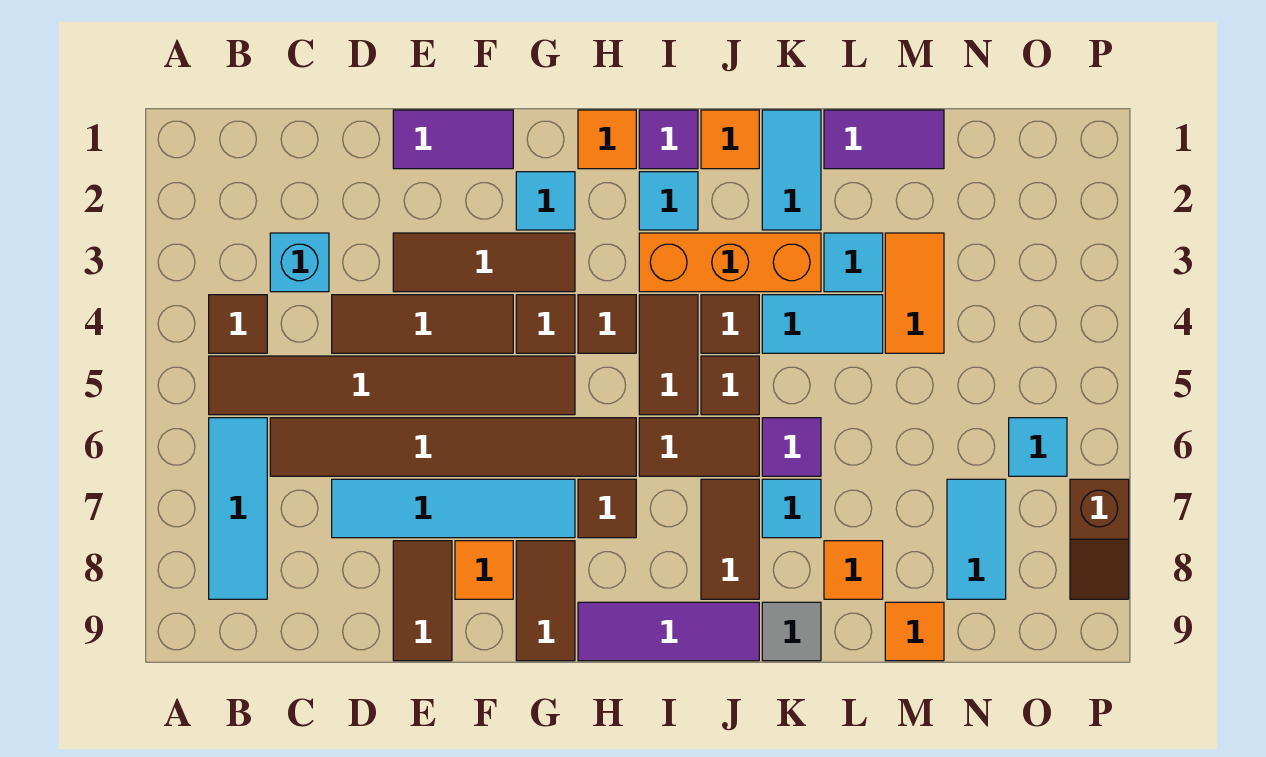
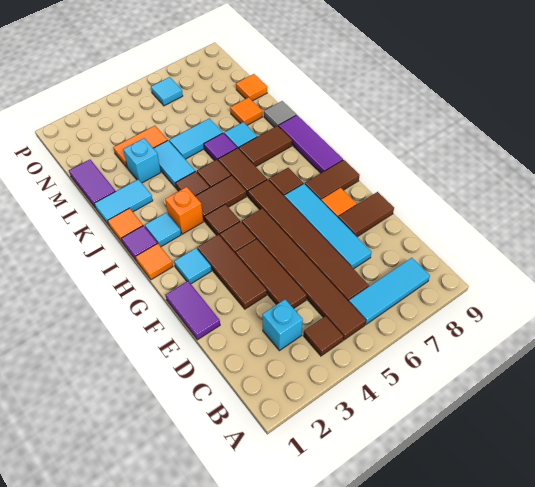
orange 1x3 brick [639,233,821,292] -> orange 1x1 brick [165,187,203,234]
cyan 1x1 tile [824,233,883,292] -> cyan 1x1 brick [123,138,161,183]
cyan 1x2 tile [947,479,1006,599] -> cyan 1x2 tile moved to [169,118,223,159]
brown 1x2 slope [1070,479,1129,599] -> none

